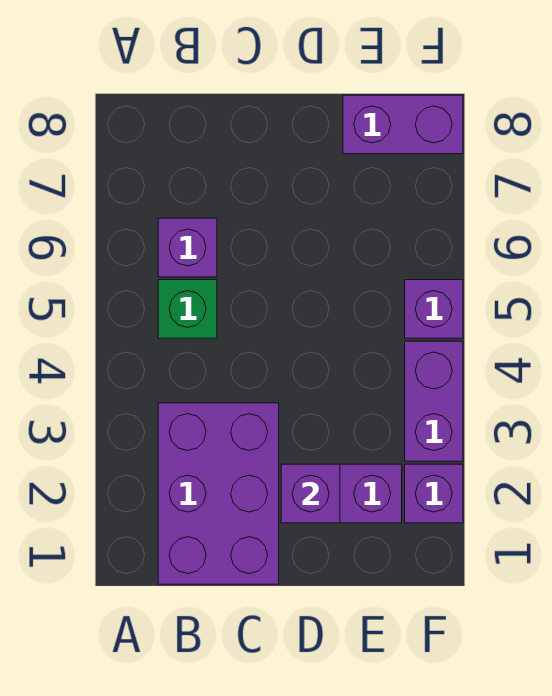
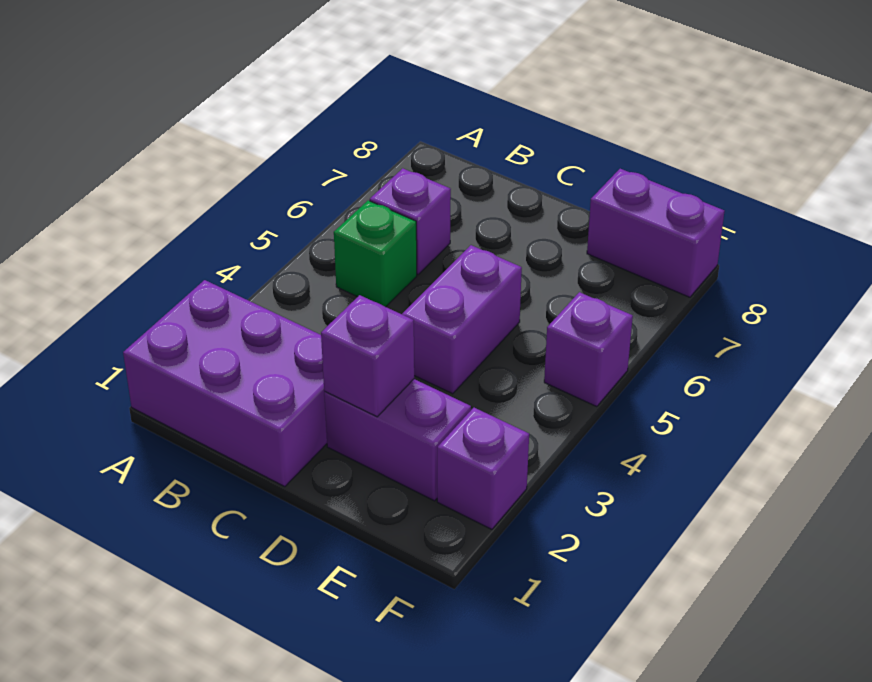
purple 2x3 brick [158,403,279,584] -> purple 2x3 brick turned to [123,280,327,487]
purple 1x2 brick [405,341,463,461] -> purple 1x2 brick moved to [402,245,522,394]

